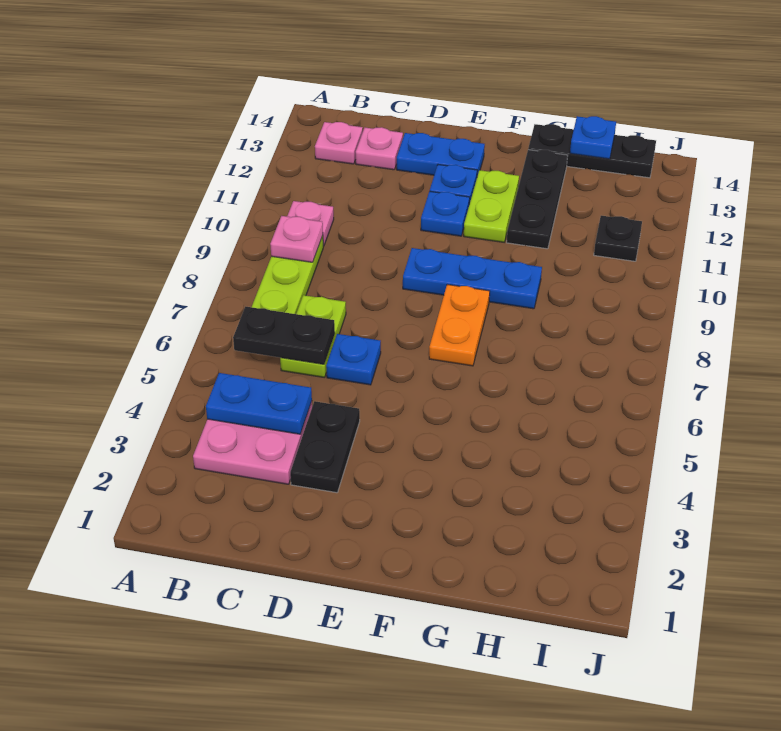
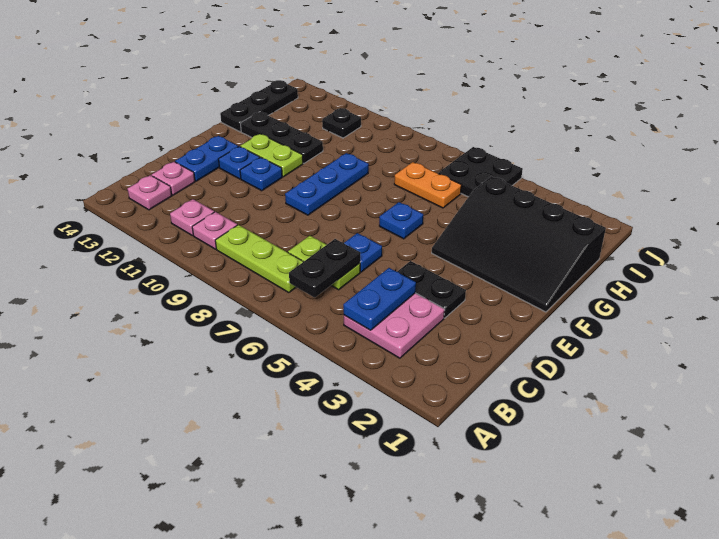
pink 1x1 plate [270,216,323,262] -> pink 1x1 plate moved to [170,199,214,236]
none -> black 3x4 slope [432,176,606,312]
orange 1x2 plate [429,284,490,366] -> orange 1x2 plate moved to [394,162,461,208]
blue 1x1 plate [570,116,616,159] -> blue 1x1 plate moved to [379,202,423,239]
none -> black 2x2 plate [438,147,523,197]

